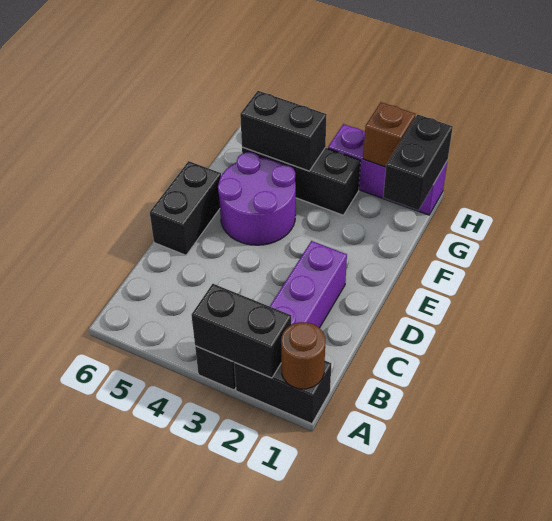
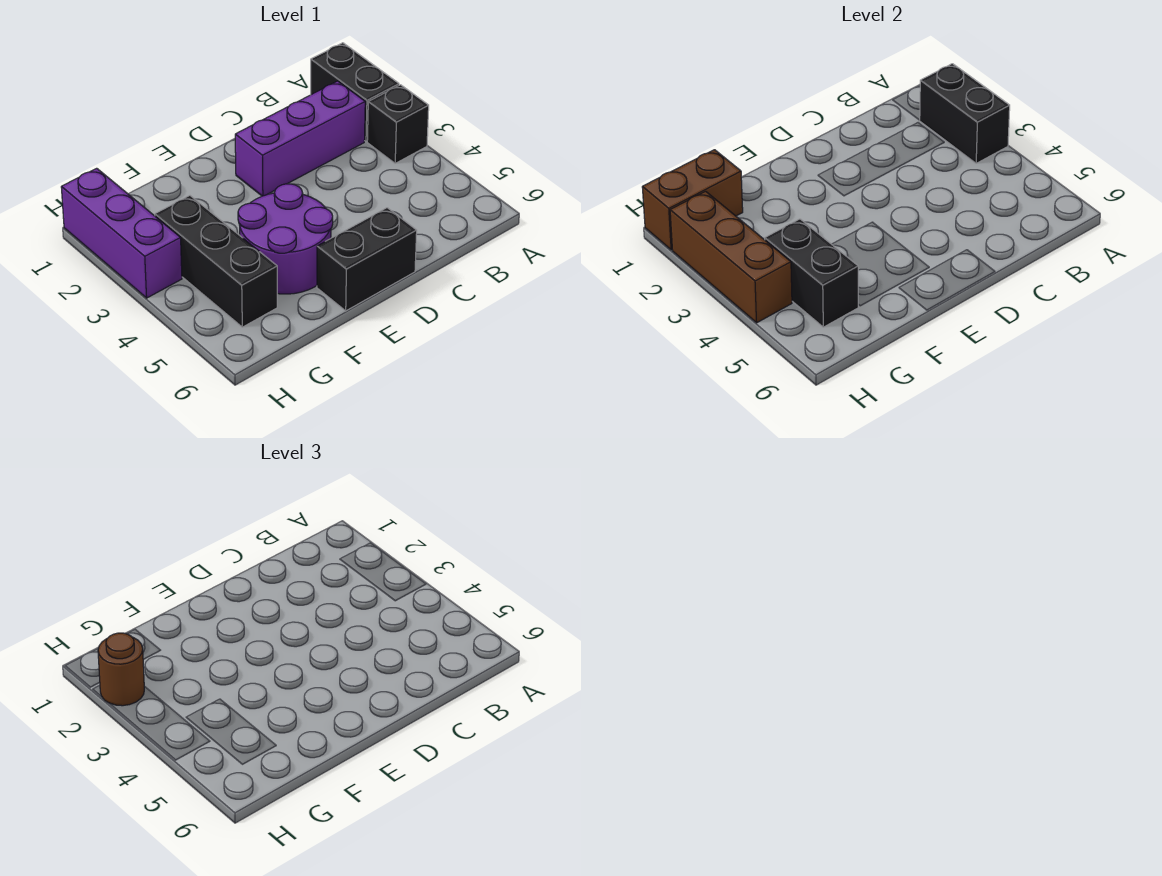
brown 1x1 round brick [281,322,325,389] -> brown 1x1 round brick moved to [98,633,144,706]
black 1x2 brick [383,114,453,210] -> brown 1x2 brick [642,150,743,250]
brown 1x1 brick [363,102,415,167] -> brown 1x3 brick [670,191,792,323]

